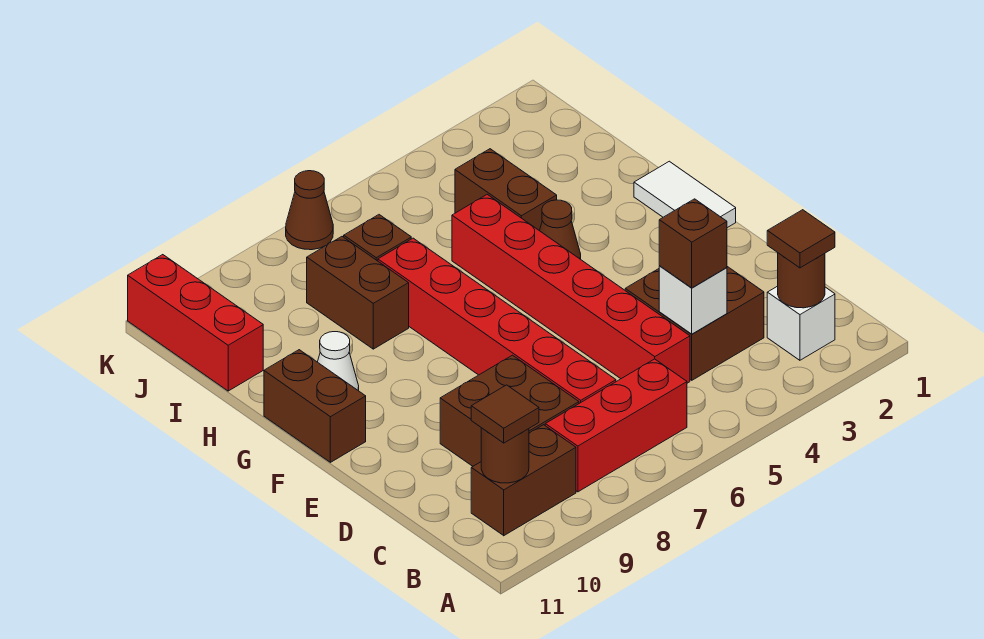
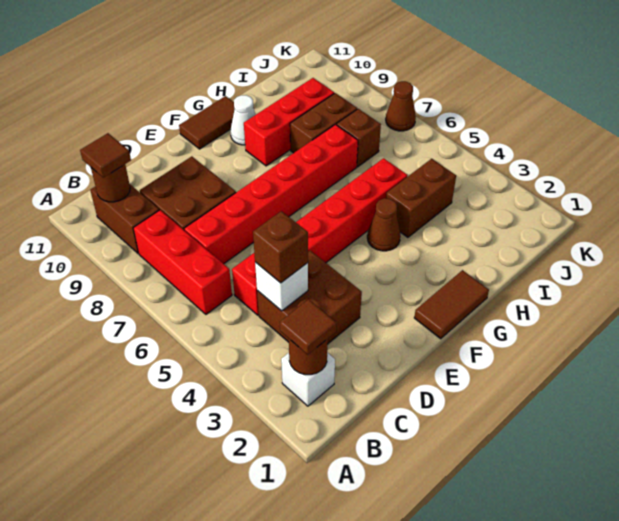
white 1x2 tile [634,161,736,228] -> brown 1x2 tile [414,270,489,339]
brown 1x2 brick [264,350,366,462] -> brown 1x2 tile [179,96,235,149]
red 1x3 brick [128,255,263,391] -> red 1x3 brick moved to [244,78,334,166]

